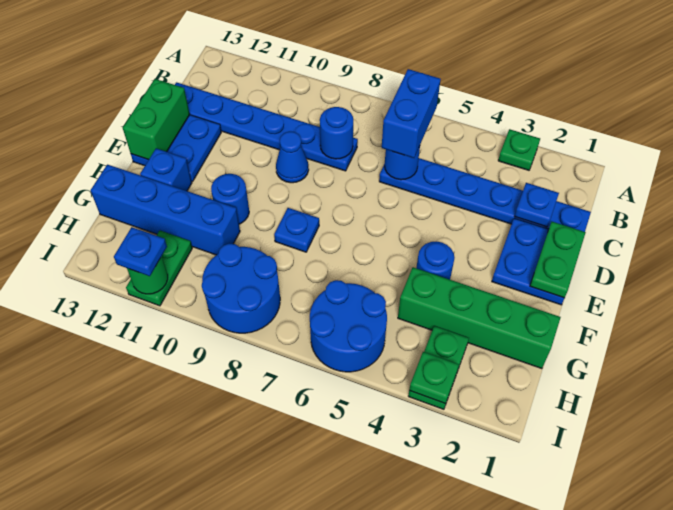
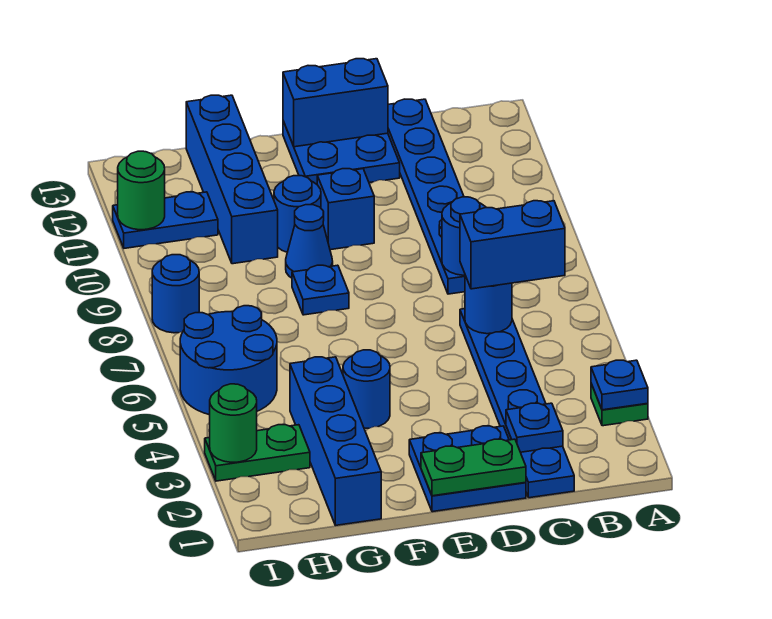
blue 1x1 cone [276,132,309,183] -> blue 1x1 cone moved to [286,205,333,278]
green 1x2 brick [123,79,190,160] -> blue 1x2 brick [283,59,388,147]
blue 1x1 brick [140,148,192,191] -> blue 1x1 brick moved to [317,169,374,250]
green 1x4 brick [398,267,561,369] -> blue 1x4 brick [290,357,381,525]
blue 2x2 round brick [202,243,280,333] -> blue 1x1 round brick [152,255,199,333]
green 1x2 plate [126,231,192,306] -> blue 1x2 plate [113,192,218,248]
green 1x1 plate [409,352,459,403] -> green 1x1 round brick [210,384,257,462]
blue 1x1 plate [114,227,167,276] -> blue 1x1 plate moved to [591,360,648,410]

